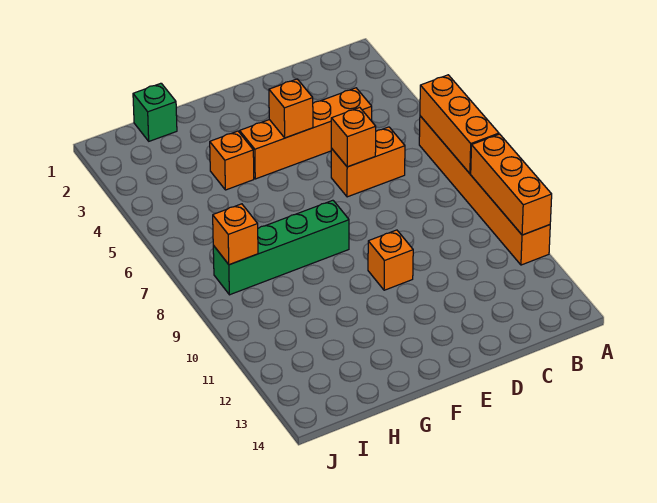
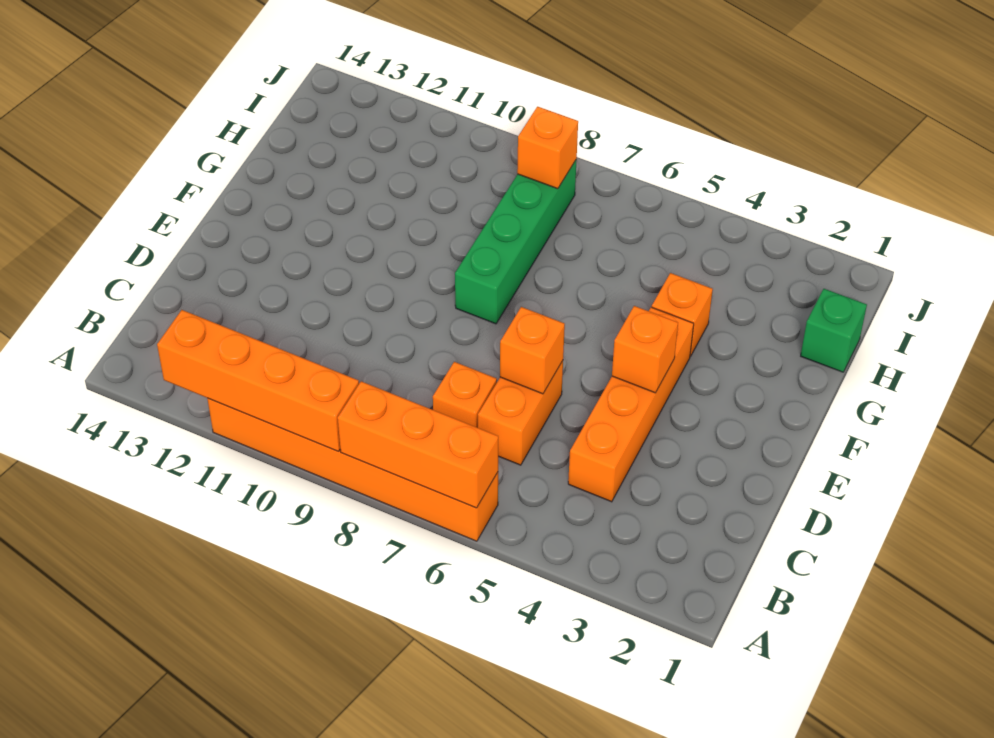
orange 1x3 brick [471,134,552,235] -> orange 1x4 brick [157,310,359,451]
orange 1x1 brick [368,230,413,290] -> orange 1x1 brick moved to [433,362,497,428]

